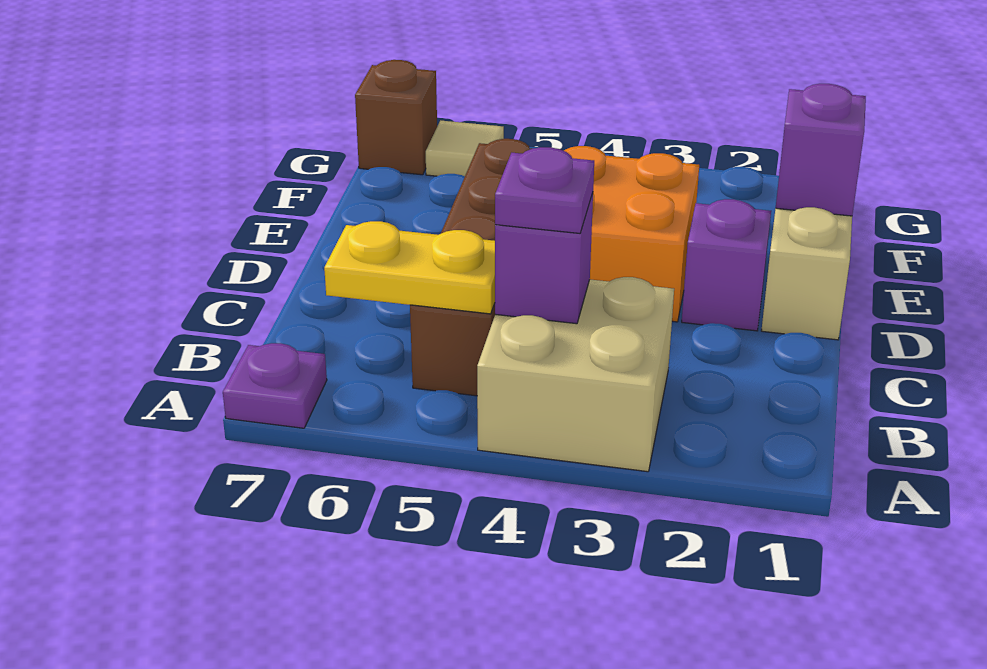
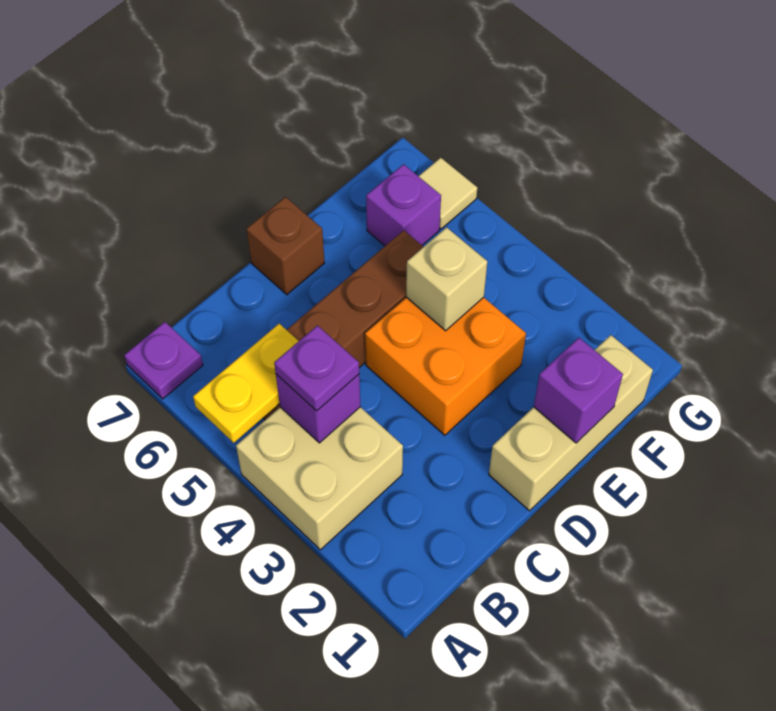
yellow 1x2 plate [324,221,495,314] -> yellow 1x2 plate turned to [193,324,298,443]
purple 1x1 brick [682,199,771,331] -> purple 1x1 brick moved to [366,164,441,246]
none -> tan 1x1 brick [406,227,487,331]
brown 1x1 brick [355,60,437,175] -> brown 1x1 brick moved to [247,197,324,295]

